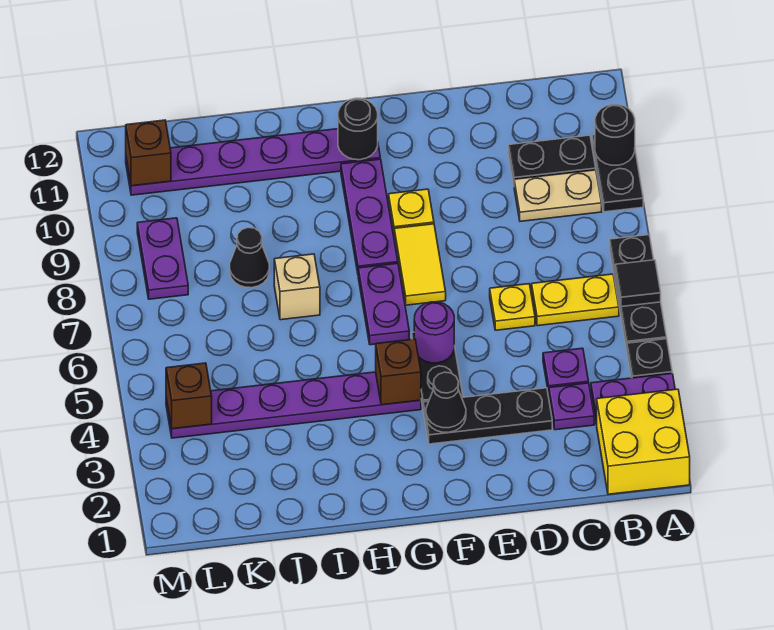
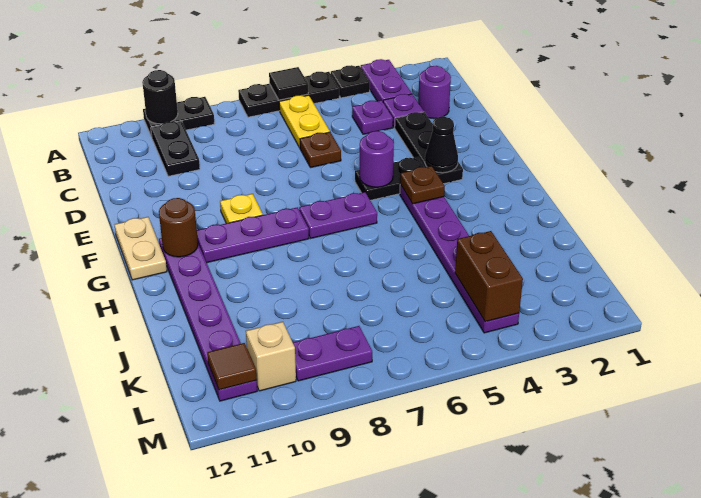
yellow 2x2 brick [596,389,690,494] -> none
tan 1x2 plate [514,170,602,221] -> tan 1x2 plate moved to [115,217,167,280]
none -> purple 1x1 round brick [418,66,451,119]
yellow 1x1 plate [490,284,535,330] -> brown 1x1 plate [300,132,341,168]
yellow 1x2 tile [394,224,446,305] -> none
brown 1x1 brick [376,339,421,405] -> brown 1x1 plate [400,166,445,204]
black 1x1 round brick [338,98,378,160] -> brown 1x1 round brick [159,198,198,257]
tan 1x1 brick [274,254,320,320] -> tan 1x1 brick moved to [246,322,296,391]
black 1x1 cone [230,228,269,288] -> none
brown 1x1 brick [166,363,212,429] -> brown 1x2 brick [455,231,523,322]
brown 1x1 brick [126,120,171,186] -> brown 1x1 tile [207,343,257,390]

